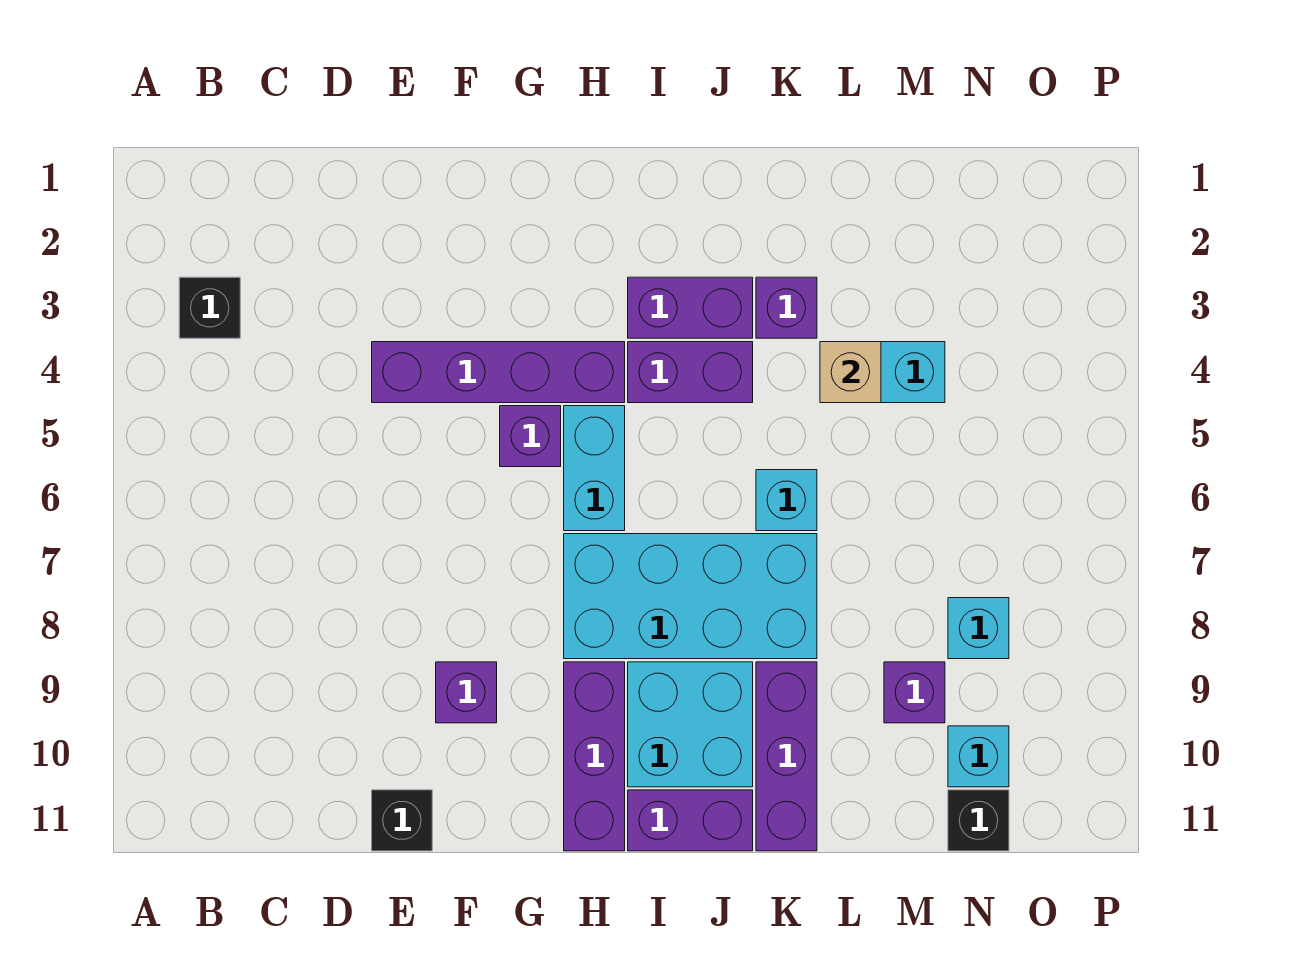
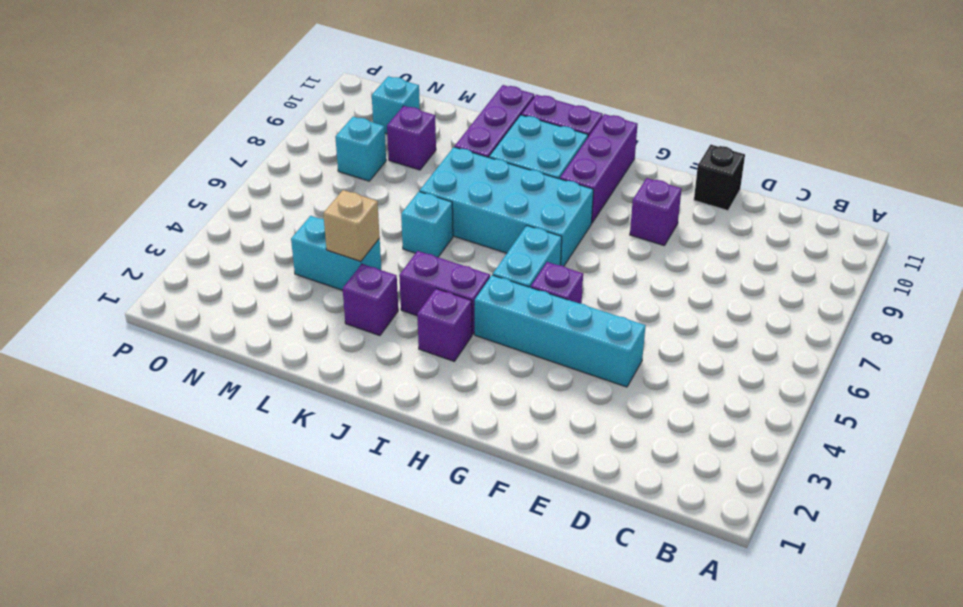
black 1x1 brick [179,277,240,338] -> none
purple 1x4 brick [372,342,625,403] -> cyan 1x4 brick [475,275,646,387]
purple 1x2 brick [628,277,753,338] -> purple 1x1 brick [417,289,472,361]
black 1x1 brick [948,790,1009,851] -> none

